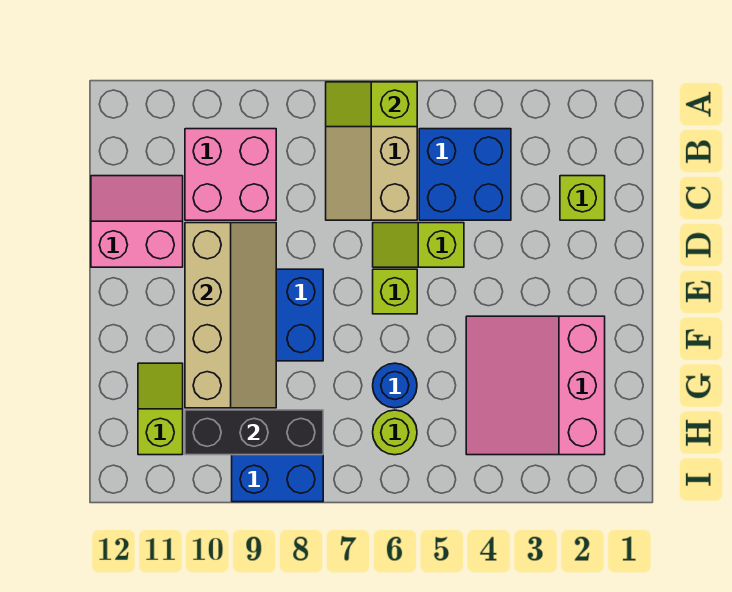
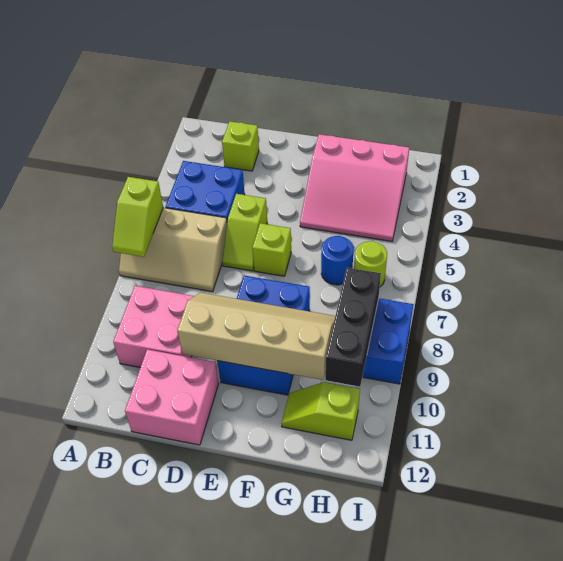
pink 2x2 slope [91,176,183,267] -> pink 2x2 brick [125,349,219,445]

